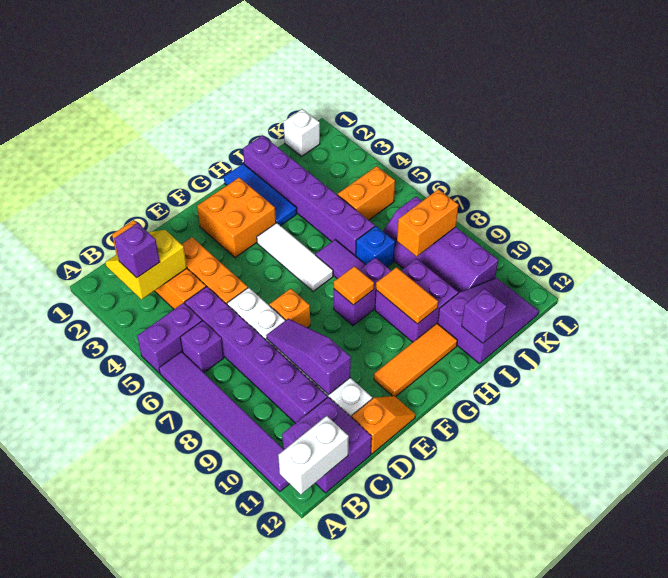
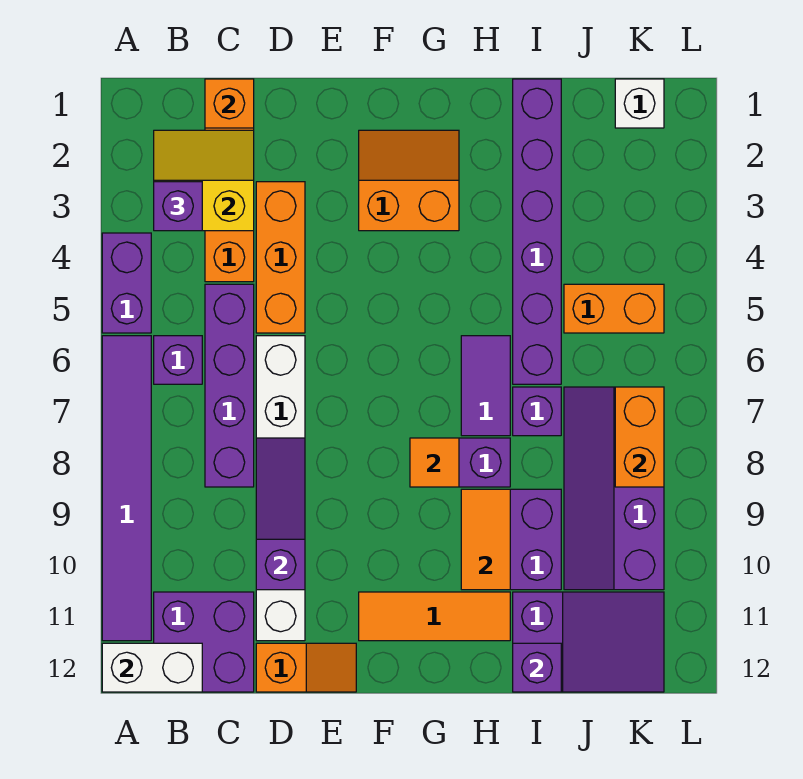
purple 1x2 brick [137,303,202,373] -> purple 1x2 brick turned to [102,233,151,333]
purple 1x6 brick [185,286,327,423] -> purple 1x4 brick [205,284,254,487]
orange 1x1 brick [269,289,310,328] -> orange 1x1 brick moved to [205,79,254,128]
orange 2x2 brick [197,178,276,258] -> orange 2x2 slope [359,130,459,231]
white 1x3 tile [257,223,333,291] -> none
blue 1x3 tile [224,164,297,226] -> none
blue 1x1 brick [356,226,395,267] -> purple 1x1 brick [513,387,561,436]
orange 1x2 brick [397,189,458,256] -> orange 1x2 brick turned to [615,387,664,487]

